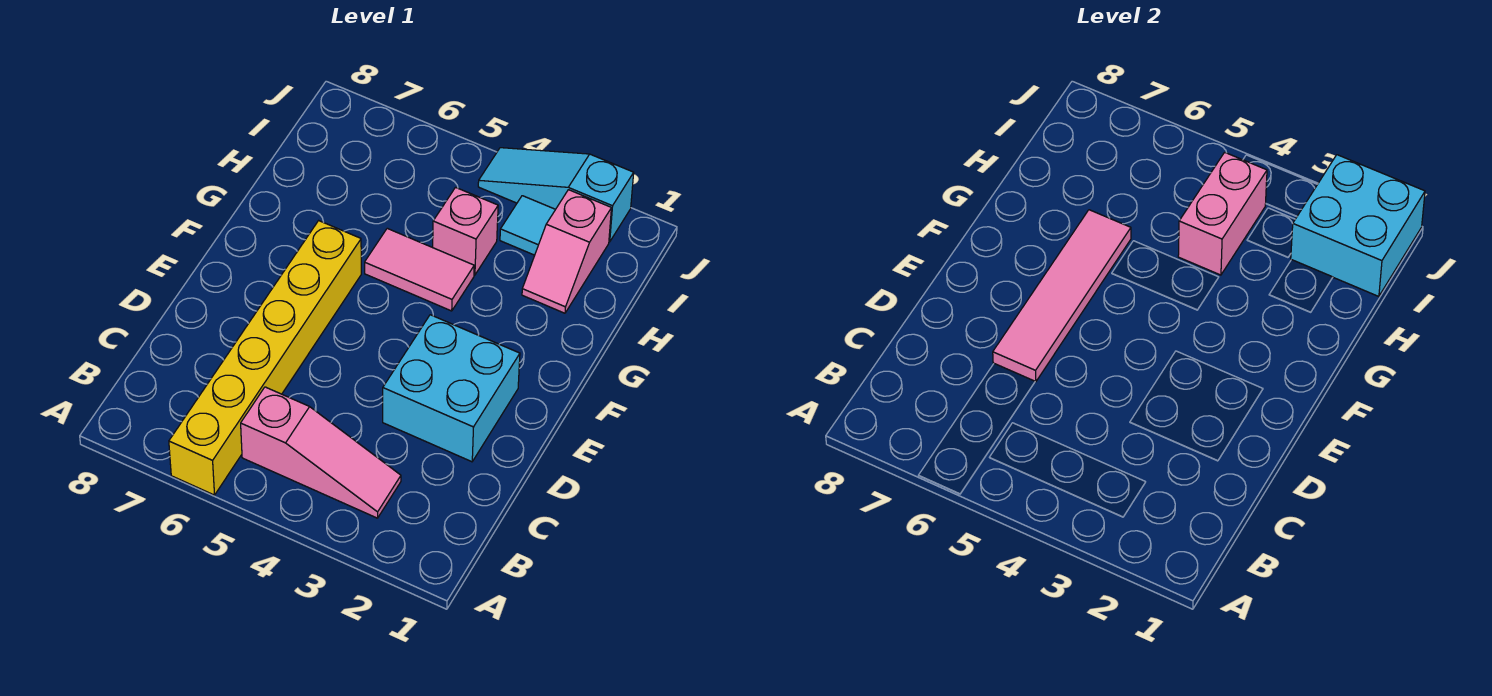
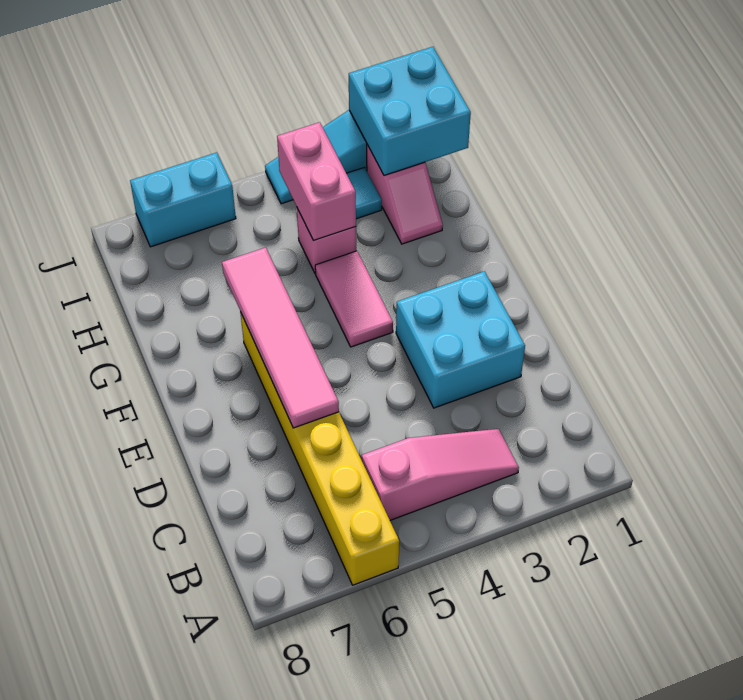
pink 1x2 tile [365,228,474,311] -> pink 1x2 tile turned to [315,251,393,347]
none -> cyan 1x2 brick [130,153,236,247]

